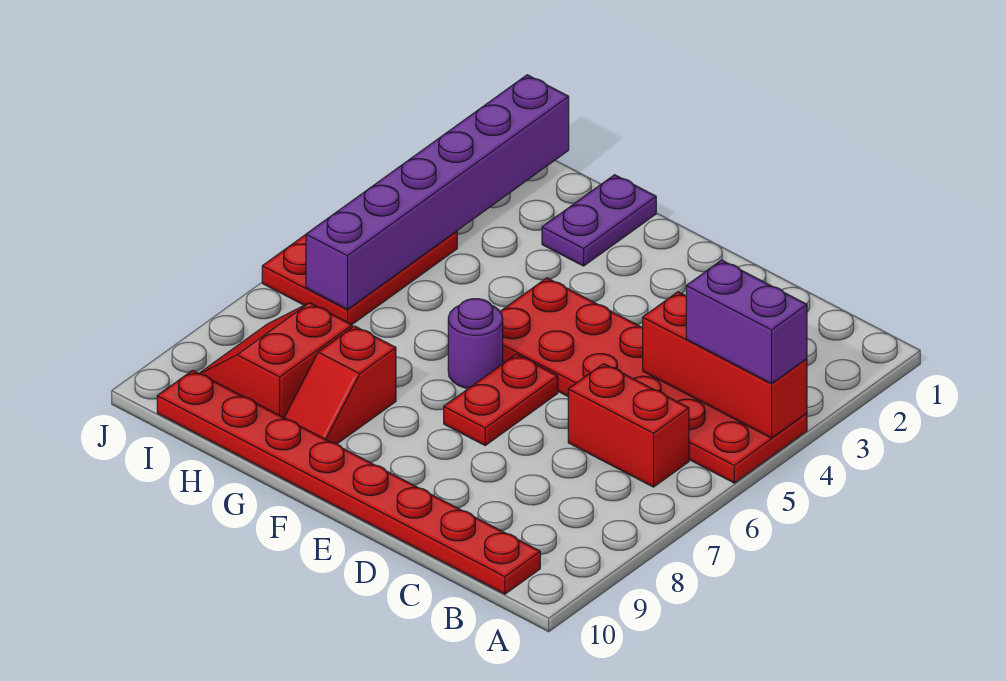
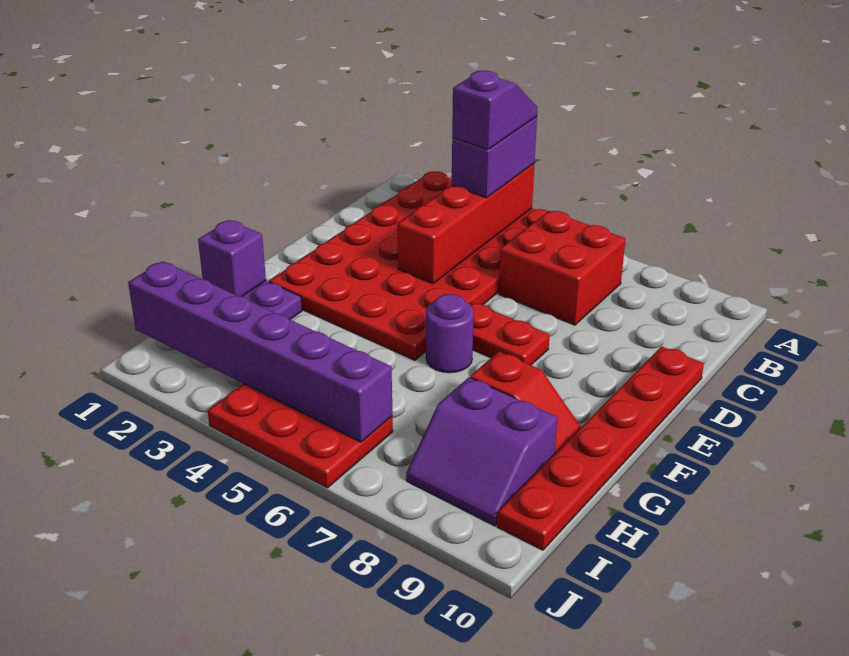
red 2x6 plate [500,278,807,483] -> red 4x6 plate [269,171,548,360]
red 1x3 brick [643,292,807,438] -> red 1x4 brick [397,164,534,284]
none -> purple 1x2 slope [452,71,538,150]
red 1x2 brick [568,364,689,487] -> red 2x2 brick [499,211,625,325]
red 1x8 plate [157,370,540,594] -> red 1x6 plate [497,346,704,550]
none -> purple 1x1 brick [198,220,266,296]
red 2x2 slope [199,303,352,418] -> purple 2x2 slope [406,377,557,526]

